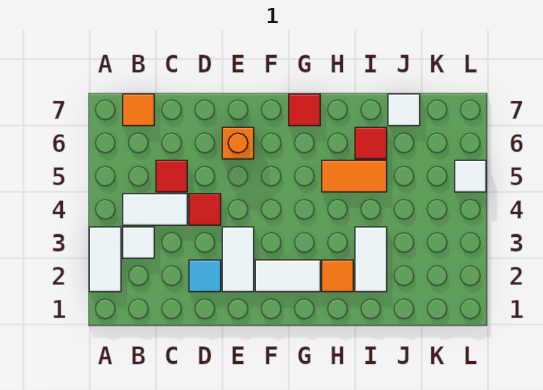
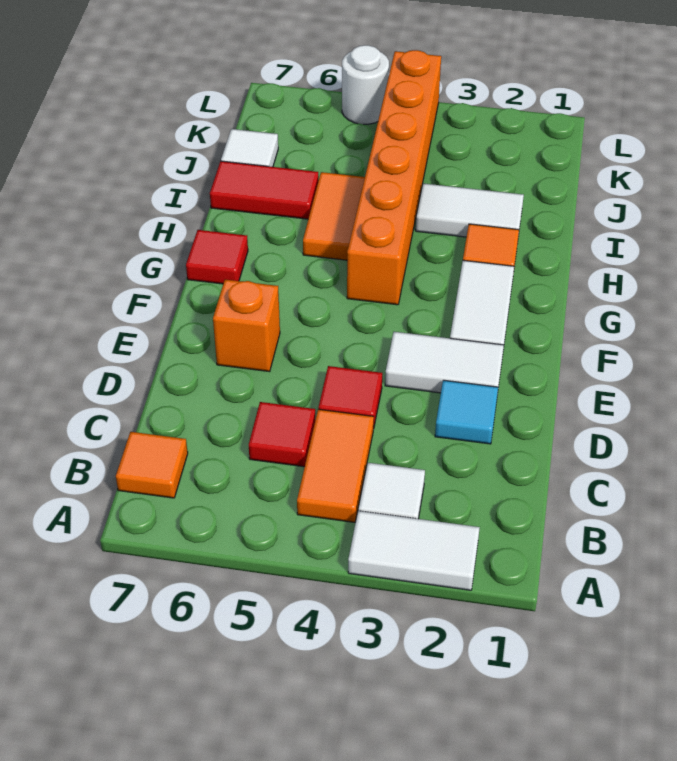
white 1x2 tile [123,194,187,225] -> orange 1x2 tile [297,409,374,522]
none -> orange 1x6 brick [347,50,441,305]
red 1x1 tile [355,127,387,159] -> red 1x2 tile [210,161,319,219]
white 1x1 tile [455,160,486,192] -> white 1x1 round brick [342,45,389,124]

